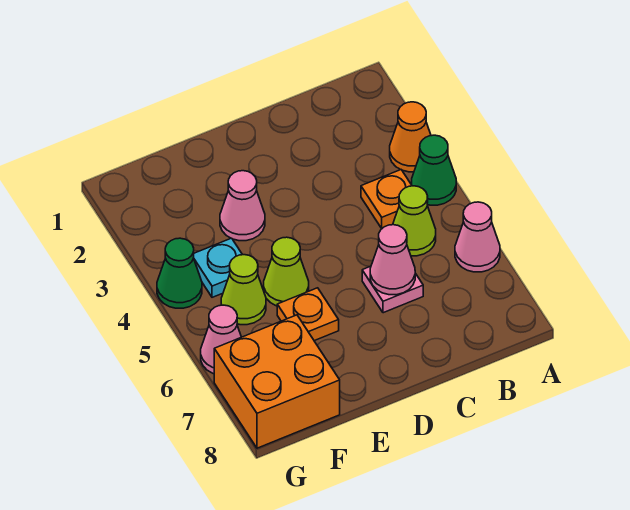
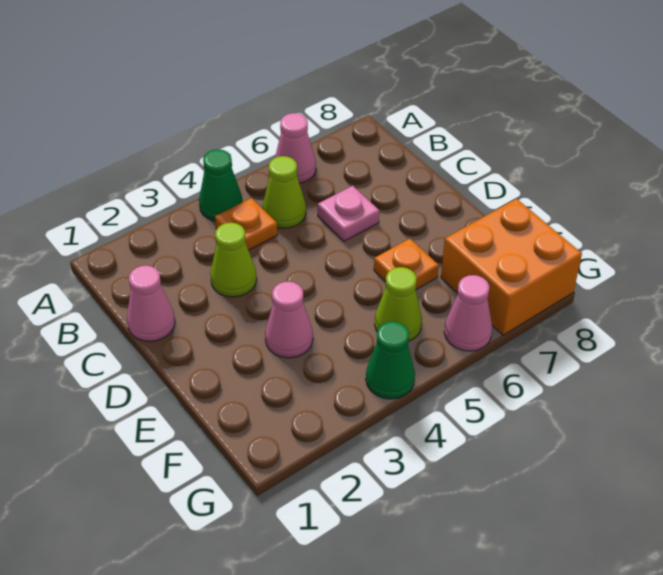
orange 1x1 cone [390,102,431,172] -> none
pink 1x1 cone [370,225,415,295] -> pink 1x1 cone moved to [127,266,175,341]
lime 1x1 cone [264,237,309,306] -> lime 1x1 cone moved to [210,223,257,297]
cyan 1x1 plate [194,238,242,297] -> none

